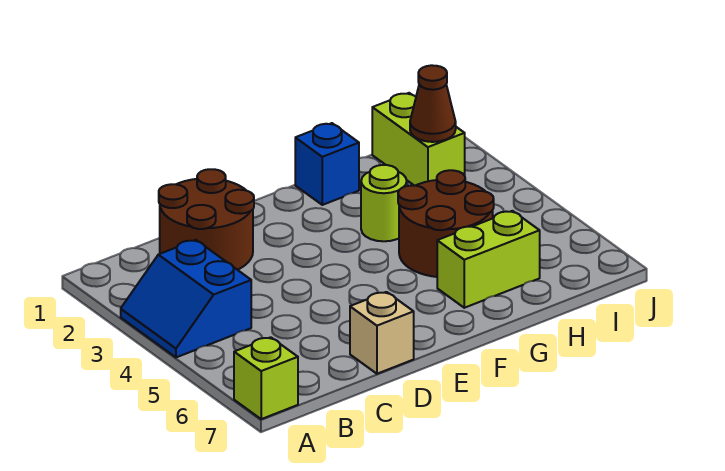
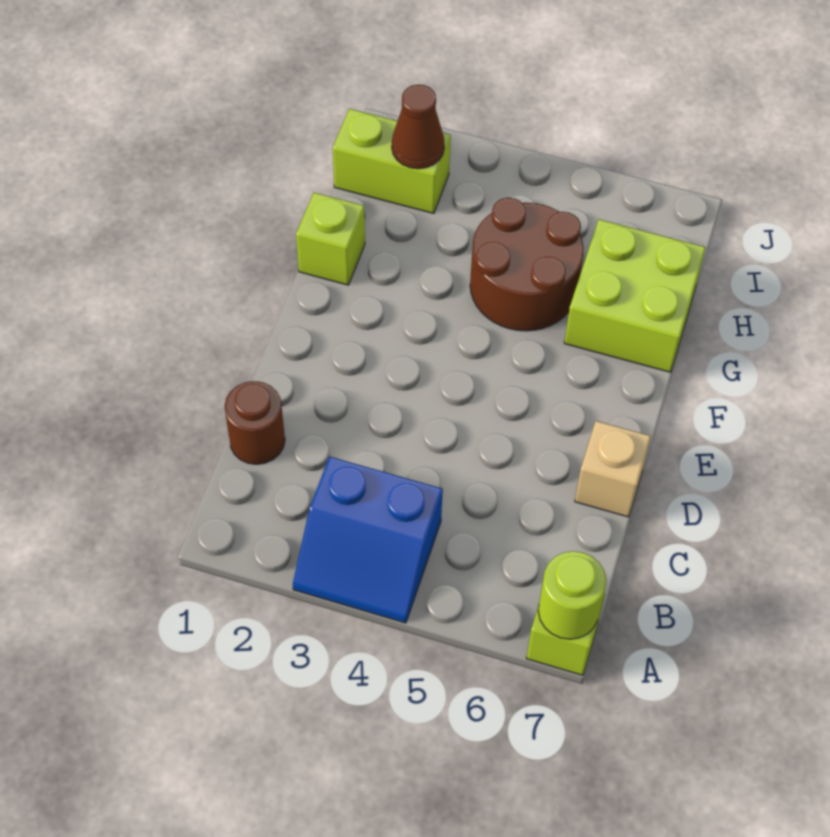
brown 2x2 round brick [159,169,254,270] -> brown 1x1 round brick [224,381,285,464]
blue 1x1 brick [295,123,359,205] -> lime 1x1 brick [296,193,365,285]
lime 1x1 round brick [361,165,407,241] -> lime 1x1 round brick moved to [538,551,606,639]
lime 1x2 brick [437,211,540,308] -> lime 2x2 brick [564,220,706,372]

